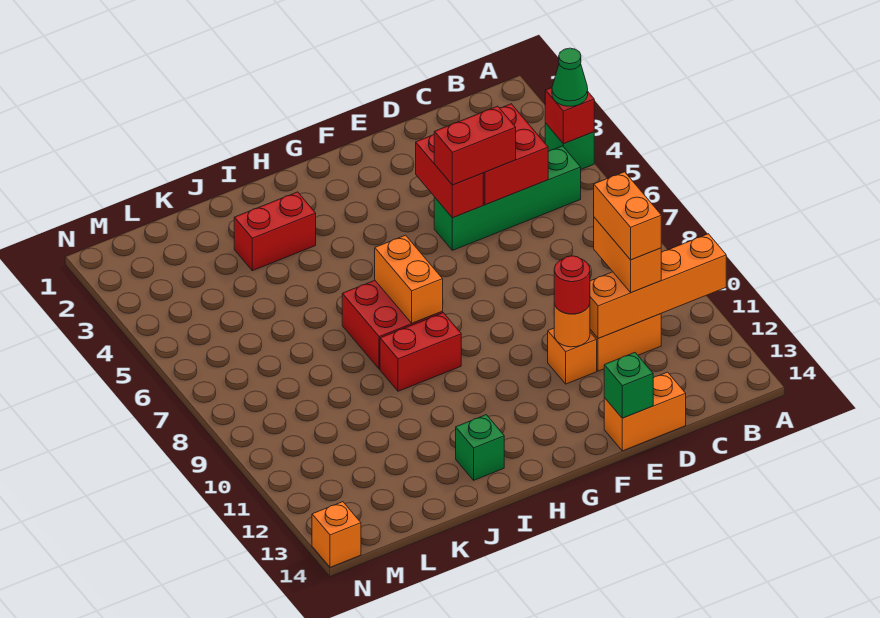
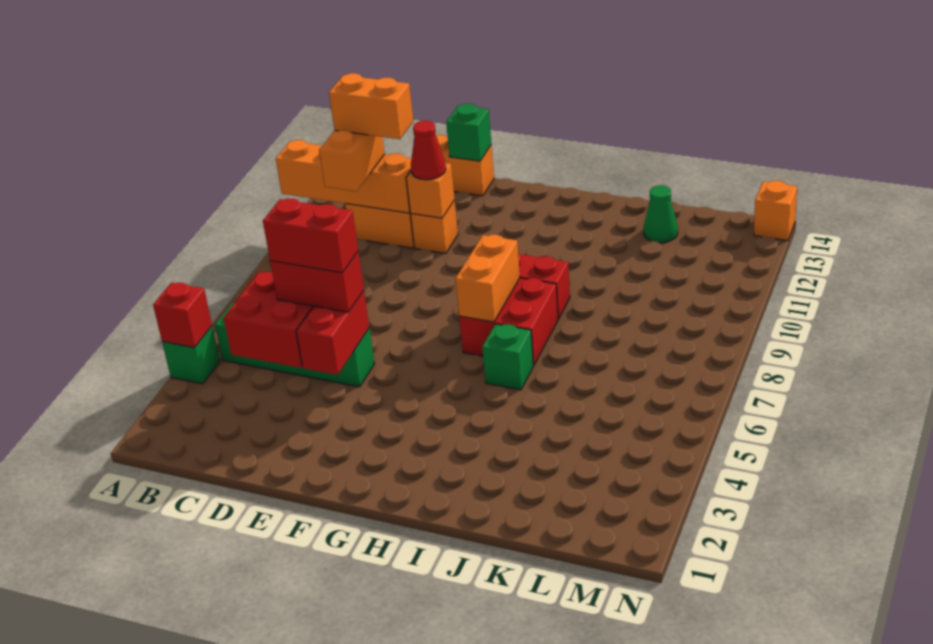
green 1x1 cone [552,48,588,106] -> green 1x1 cone moved to [644,185,678,243]
orange 1x2 brick [594,172,661,260] -> orange 1x2 brick turned to [329,73,413,139]
orange 1x1 round brick [554,303,590,347] -> orange 1x1 brick [406,163,455,218]
red 1x1 round brick [554,256,590,314] -> red 1x1 cone [411,121,446,180]
red 1x2 brick [234,192,316,271] -> red 1x2 brick moved to [263,199,358,273]
green 1x1 brick [456,415,504,480] -> green 1x1 brick moved to [482,324,533,390]

